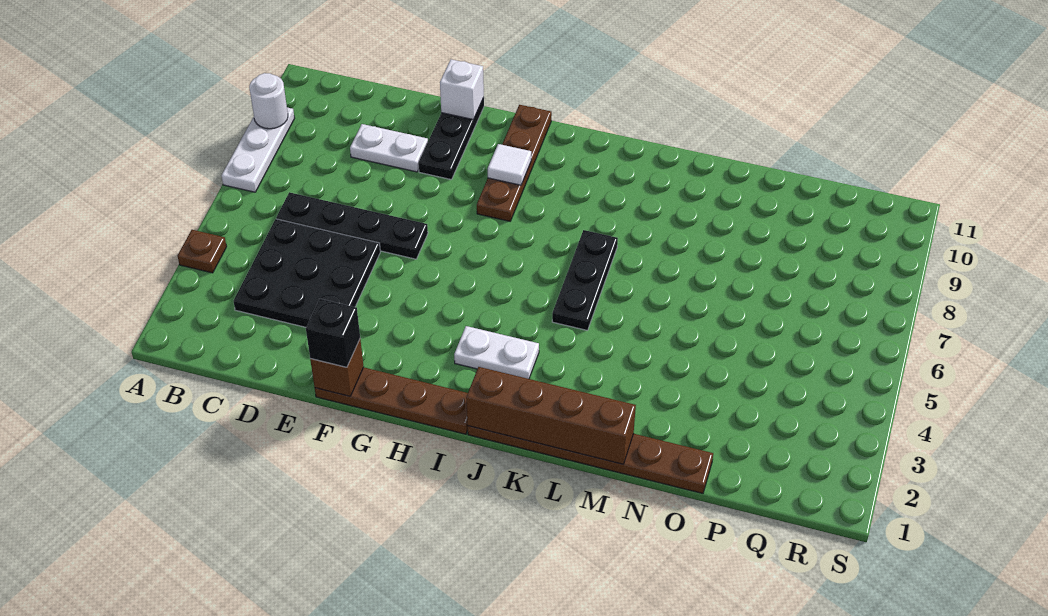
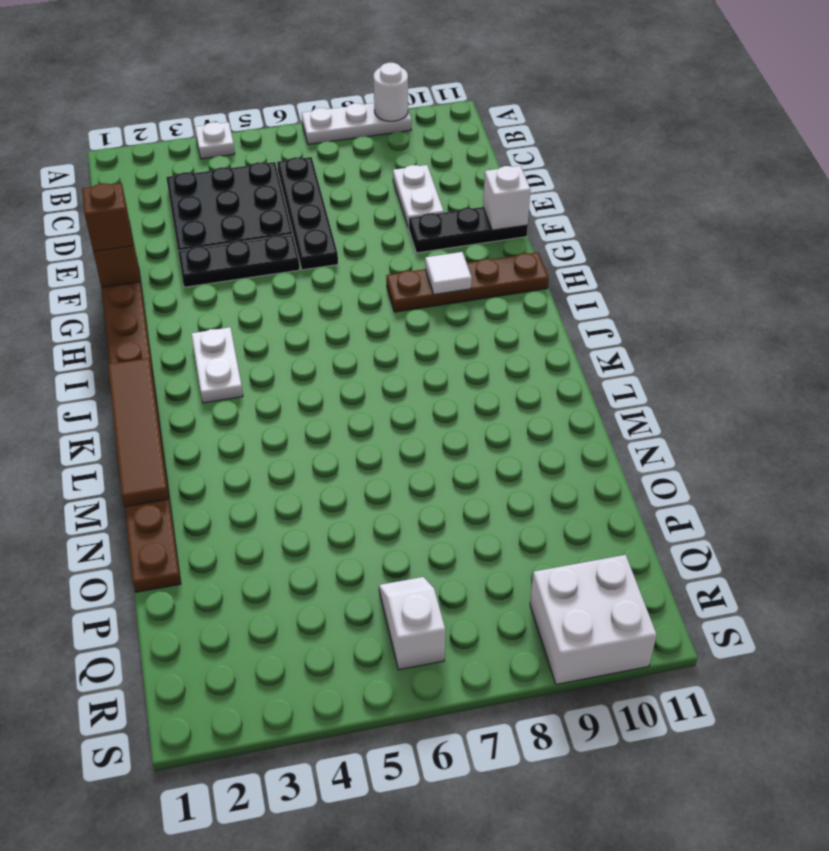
brown 1x1 plate [178,230,227,273] -> white 1x1 plate [195,122,235,159]
black 1x1 brick [306,299,360,367] -> brown 1x1 brick [82,183,133,251]
brown 1x4 brick [466,367,636,464] -> brown 1x4 tile [108,358,169,507]
black 1x3 plate [552,230,618,330] -> black 1x3 plate moved to [178,234,300,287]
none -> white 1x2 slope [379,577,445,670]
none -> white 2x2 brick [530,555,657,684]

